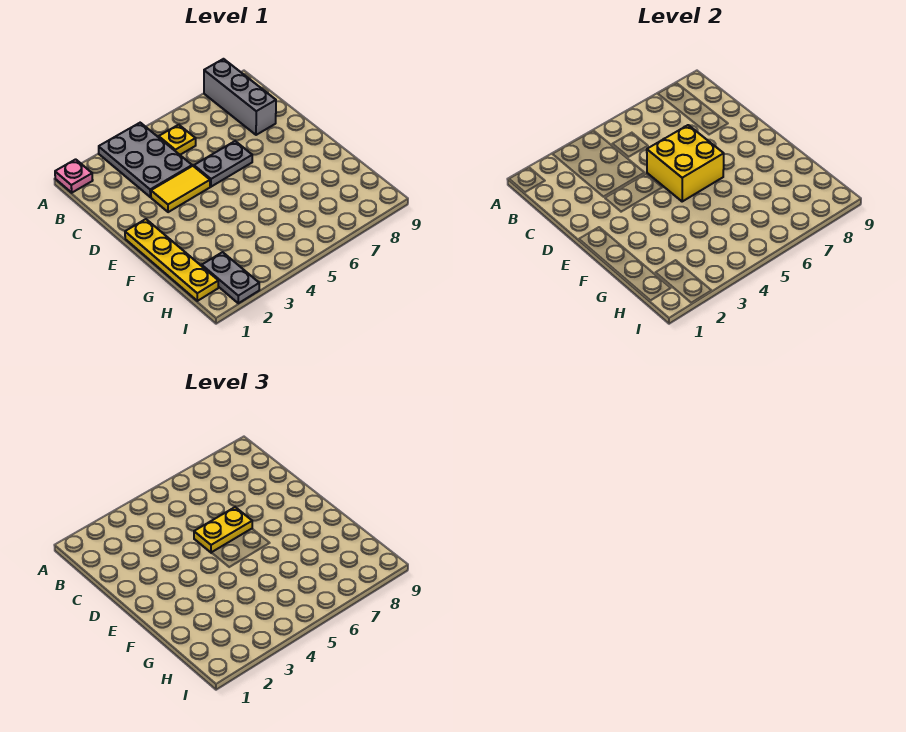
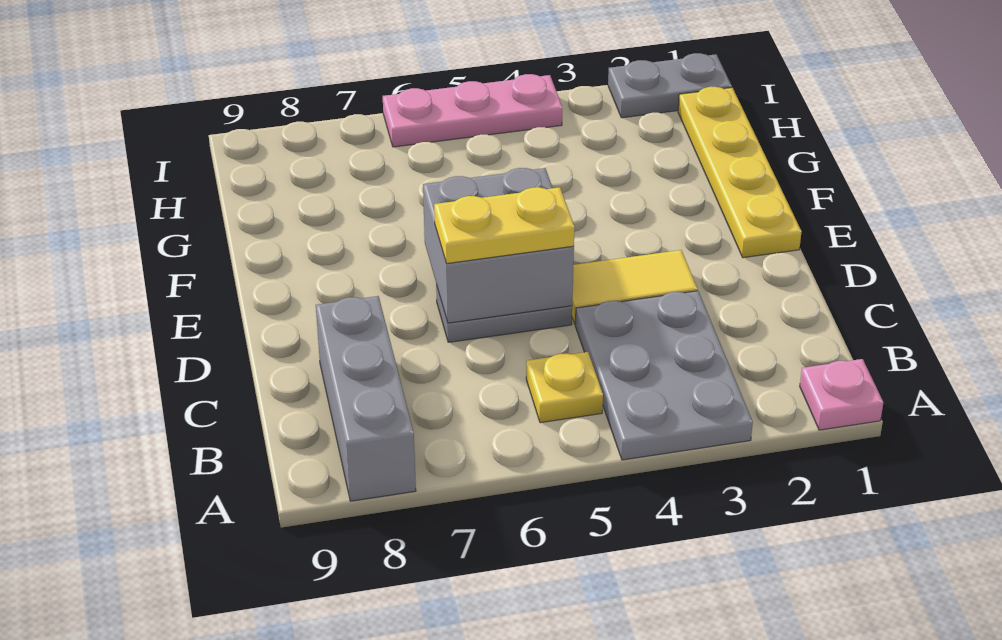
yellow 2x2 brick [647,125,724,201] -> grey 2x2 brick [423,168,574,323]
grey 1x2 plate [202,252,259,303] -> grey 1x2 plate turned to [608,53,732,118]
none -> pink 1x3 plate [383,74,562,147]

